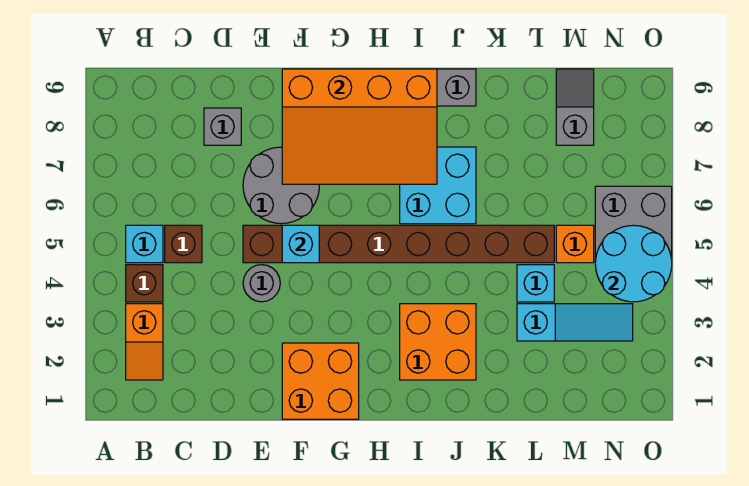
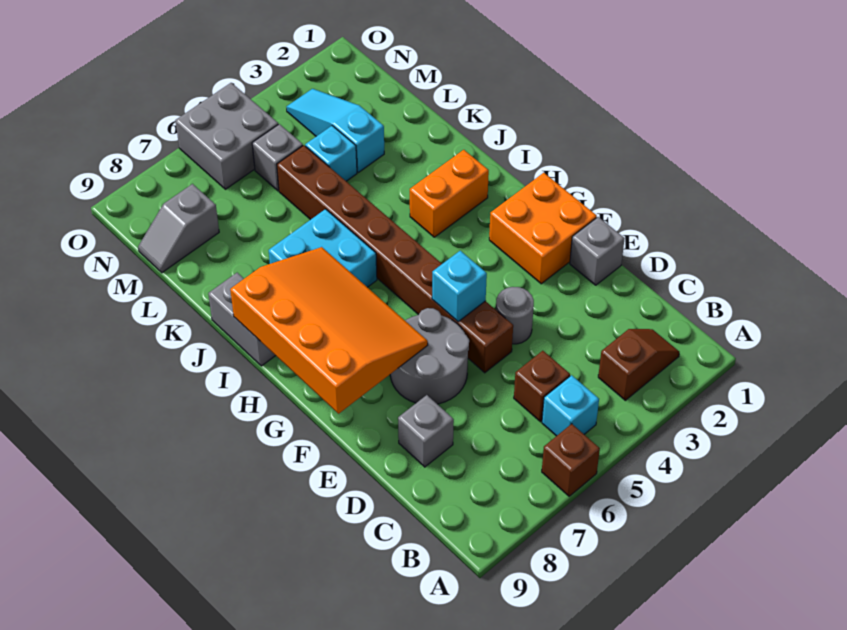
orange 1x2 slope [126,304,163,380] -> brown 1x2 slope [598,329,680,400]
brown 1x1 brick [126,265,163,302] -> brown 1x1 brick moved to [542,424,600,496]
none -> grey 1x1 brick [570,217,625,285]
orange 2x2 brick [400,304,476,380] -> orange 1x2 brick [410,150,489,237]
orange 1x1 brick [556,225,594,263] -> grey 1x1 brick [252,124,303,191]
cyan 2x2 round brick [595,225,672,302] -> none

